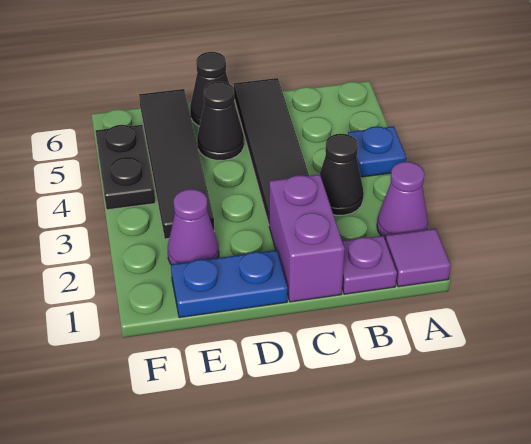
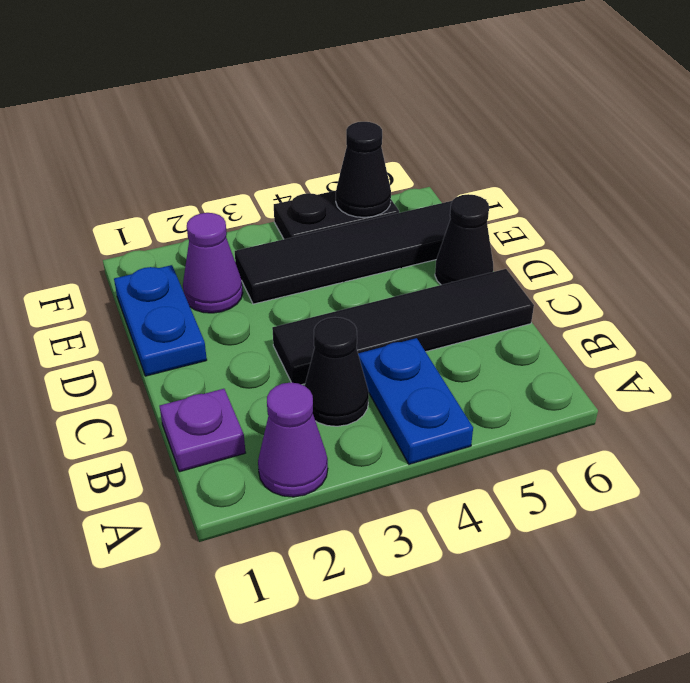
purple 1x1 tile [385,229,451,287] -> none
blue 1x1 plate [348,126,406,177] -> blue 1x2 plate [358,338,473,464]
purple 1x2 brick [269,174,344,302] -> none
black 1x1 cone [197,81,244,160] -> black 1x1 cone moved to [336,122,391,217]

